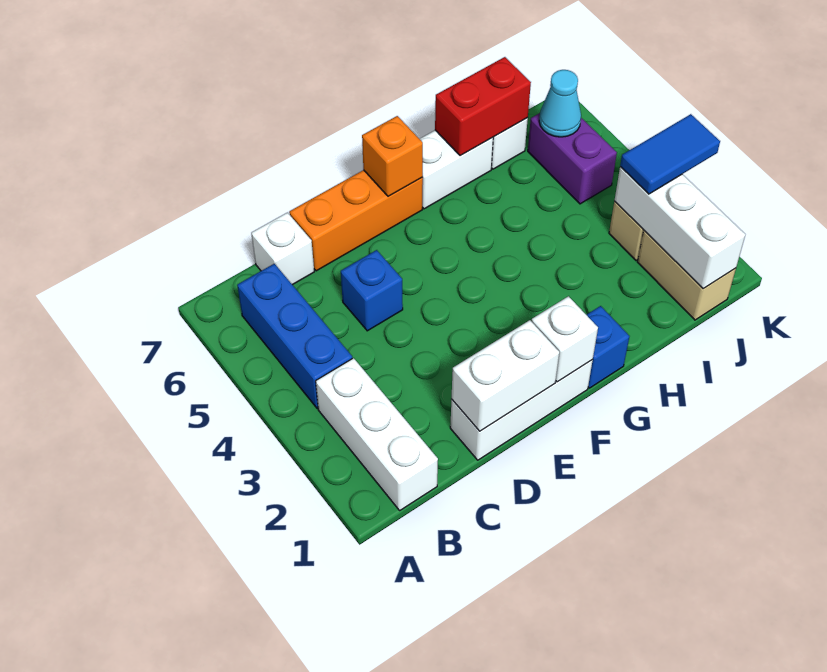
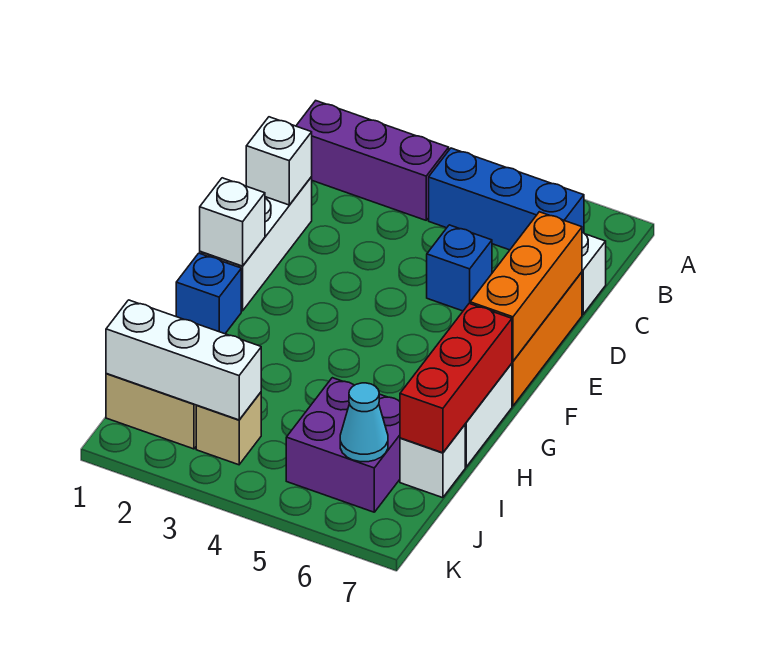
white 1x3 brick [316,358,438,510] -> purple 1x3 brick [296,101,449,220]
white 1x2 brick [452,320,559,431] -> white 1x1 brick [246,117,312,205]
orange 1x1 brick [362,116,423,196] -> orange 1x3 brick [470,212,582,361]
red 1x2 brick [435,57,531,156] -> red 1x3 brick [400,303,512,453]
blue 1x2 tile [620,114,720,194] -> none
purple 1x2 brick [528,113,617,204] -> purple 2x2 brick [286,378,400,512]

